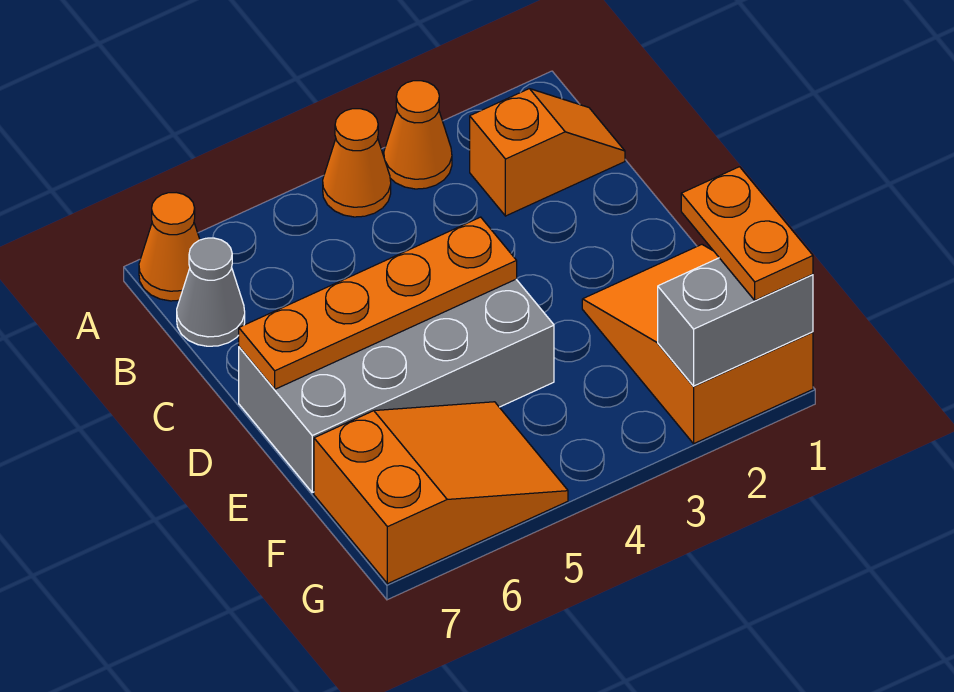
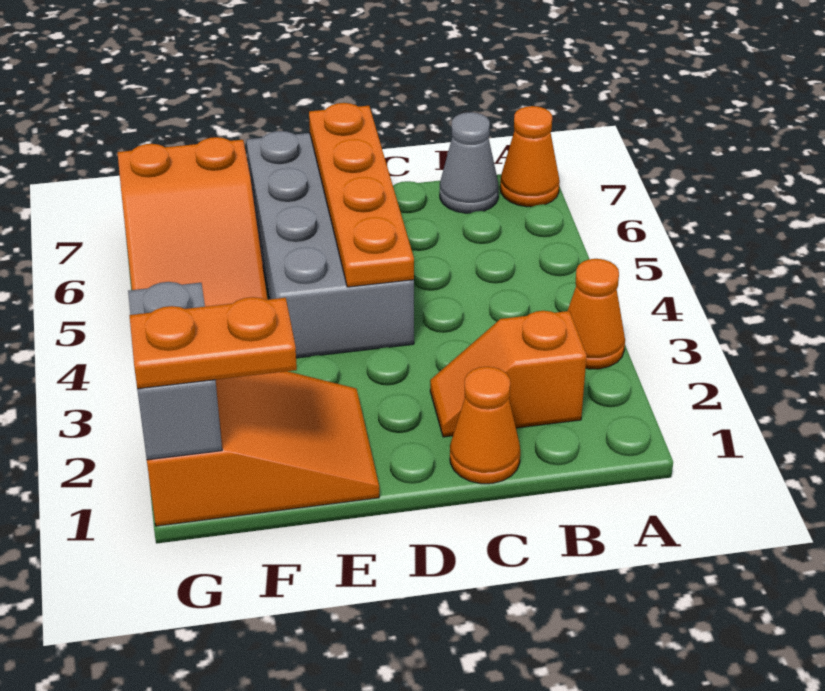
orange 1x1 cone [323,109,391,217] -> orange 1x1 cone moved to [450,367,520,484]
orange 1x2 slope [470,89,625,216] -> orange 1x2 slope turned to [430,311,587,437]

